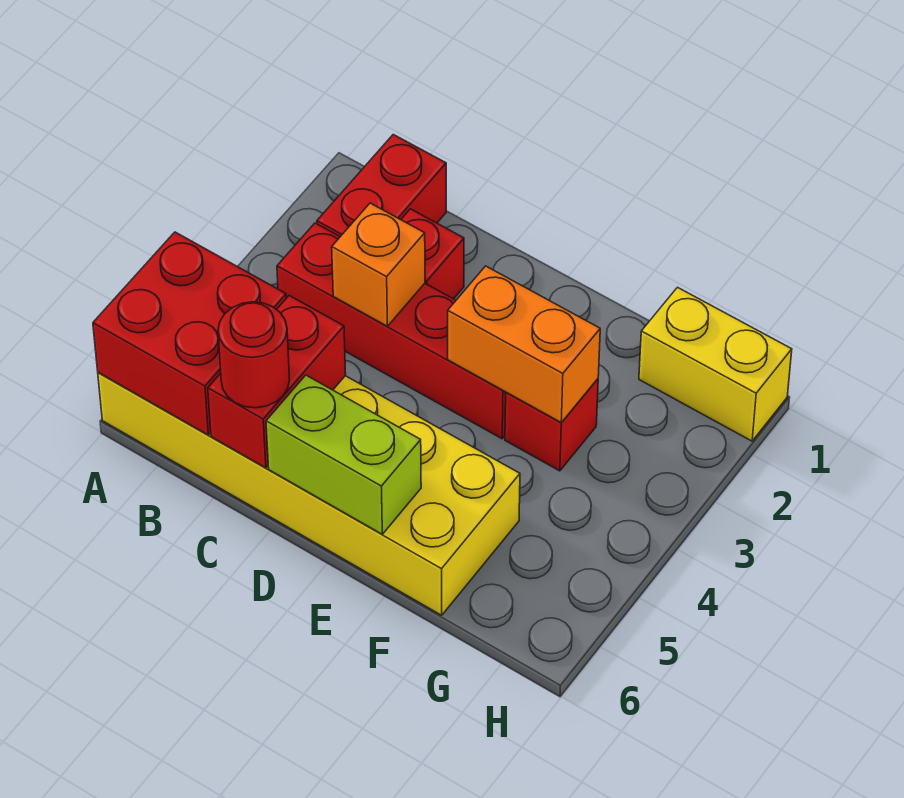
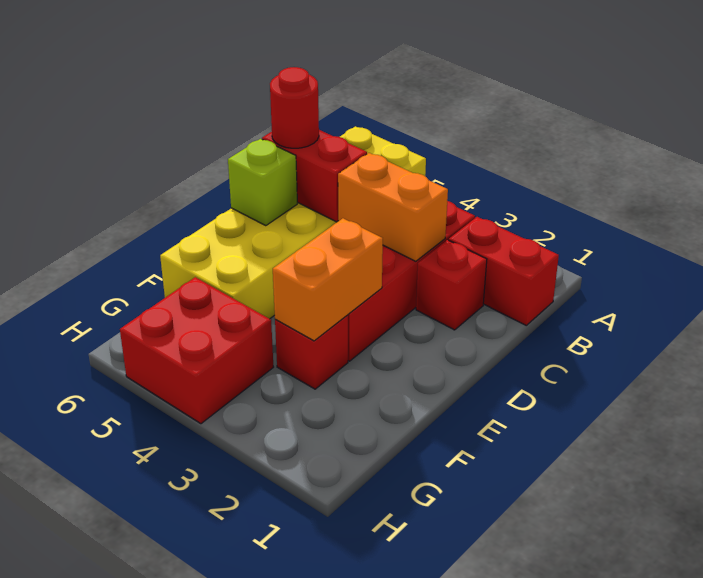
red 2x2 brick [93,232,286,435] -> red 2x2 brick moved to [120,277,273,424]
orange 1x1 brick [332,203,425,326] -> orange 1x2 brick [338,153,448,261]
lime 1x2 brick [266,375,421,534] -> lime 1x1 brick [228,139,297,226]
yellow 1x2 brick [639,287,792,441] -> none

